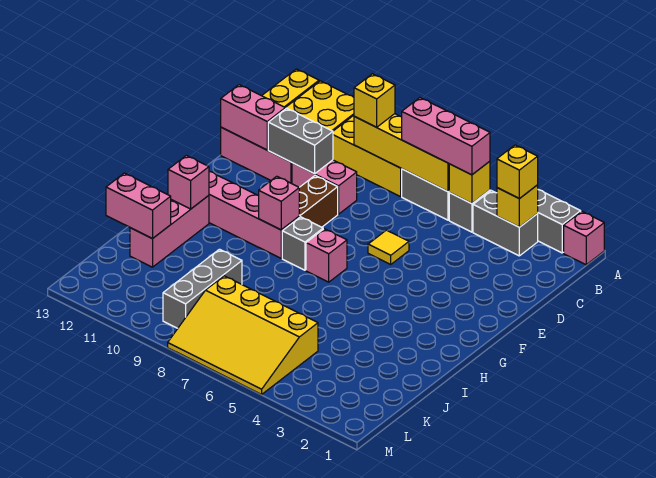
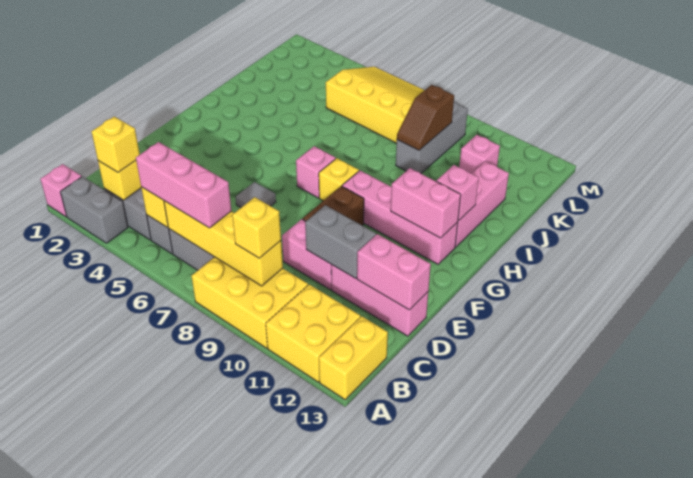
yellow 1x1 tile [368,230,409,264] -> grey 1x1 tile [236,182,276,207]
grey 1x1 brick [282,217,323,270] -> yellow 1x1 brick [319,158,359,201]
pink 1x1 brick [259,176,299,230] -> pink 1x1 brick moved to [459,135,500,174]
none -> brown 1x2 slope [397,85,454,150]
pink 1x2 brick [106,173,171,239] -> pink 1x2 brick moved to [391,168,461,238]

